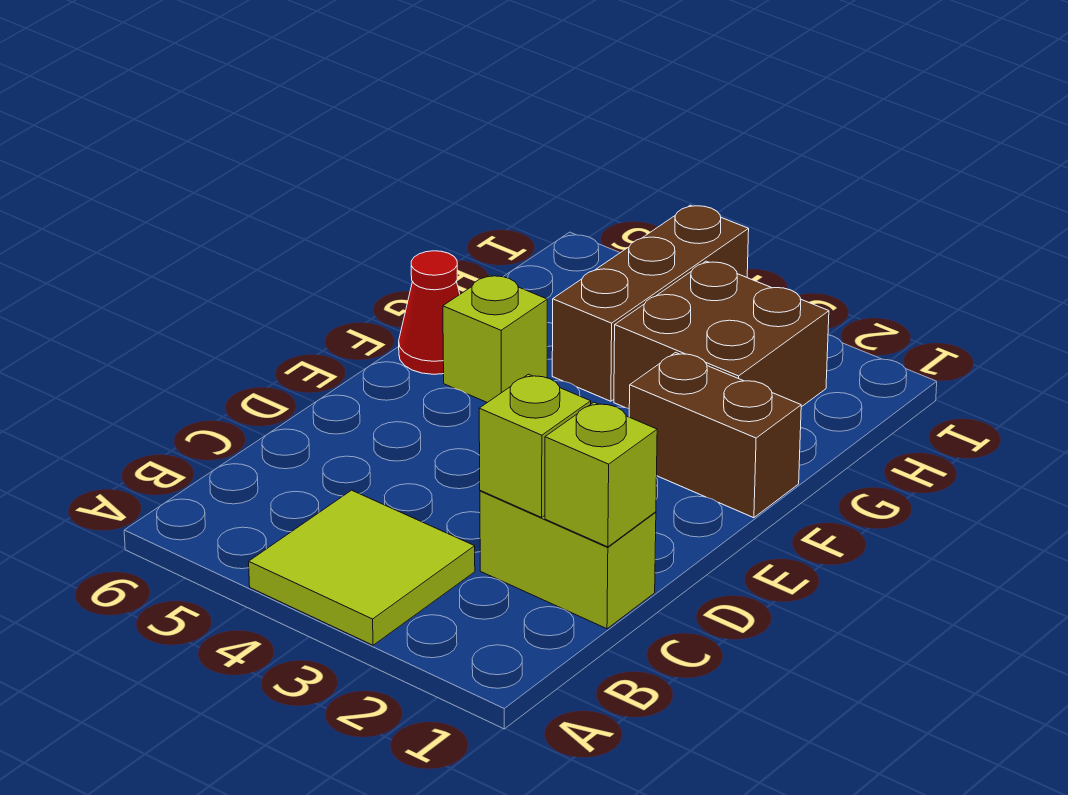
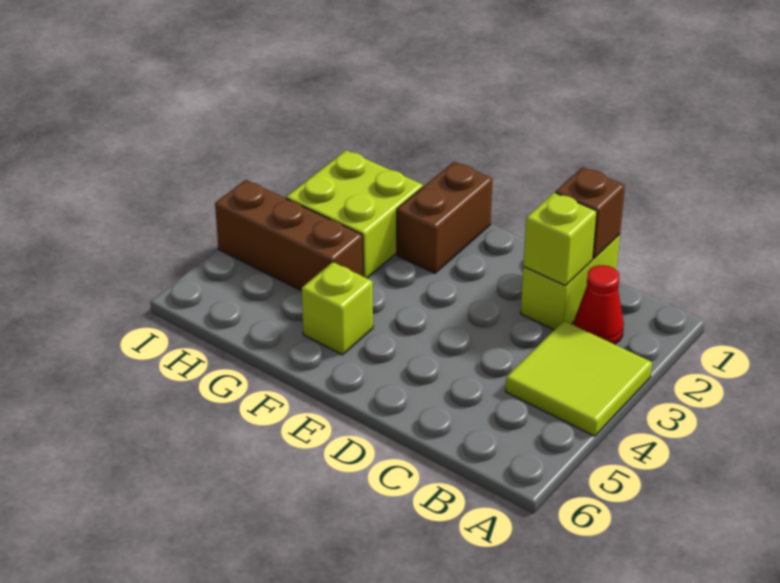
lime 1x1 brick [545,402,657,547] -> brown 1x1 brick [555,167,625,259]
red 1x1 cone [399,251,460,374] -> red 1x1 cone moved to [574,265,624,344]
brown 2x2 brick [614,261,829,409] -> lime 2x2 brick [286,150,423,278]

